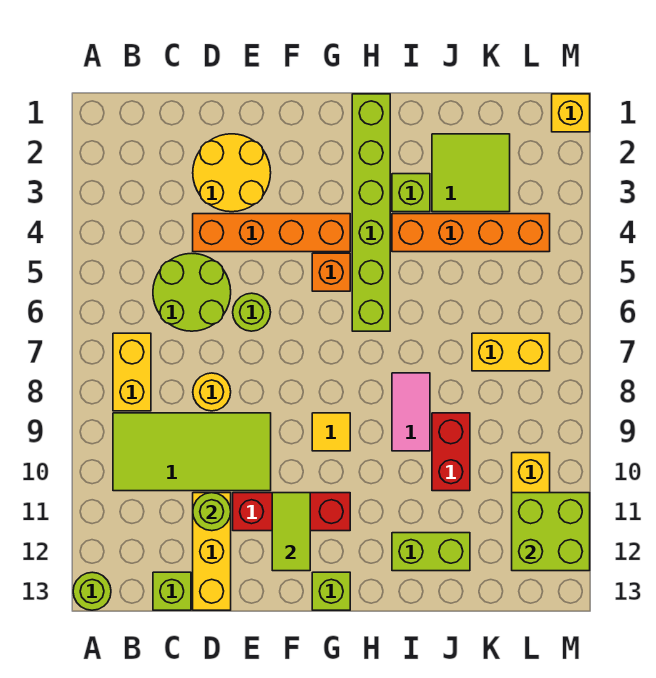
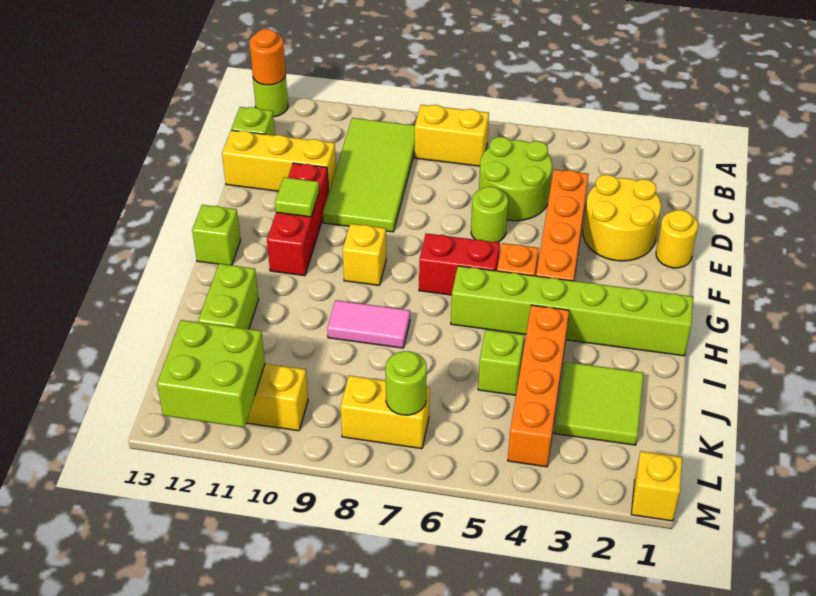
none -> orange 1x1 round brick [249,29,286,85]
yellow 1x1 round brick [193,373,231,411] -> yellow 1x1 round brick moved to [656,210,698,268]
lime 1x1 round brick [193,493,231,531] -> lime 1x1 round brick moved to [385,351,427,415]
lime 1x2 tile [272,493,310,571] -> lime 1x1 tile [275,177,319,217]
yellow 1x1 tile [312,413,350,451] -> yellow 1x1 brick [343,224,386,285]
lime 1x1 brick [392,174,430,212] -> lime 1x1 brick moved to [478,330,524,395]
red 1x2 brick [432,413,470,491] -> red 1x2 brick moved to [419,233,500,295]
yellow 1x2 brick [472,333,550,371] -> yellow 1x2 brick turned to [340,376,430,449]

